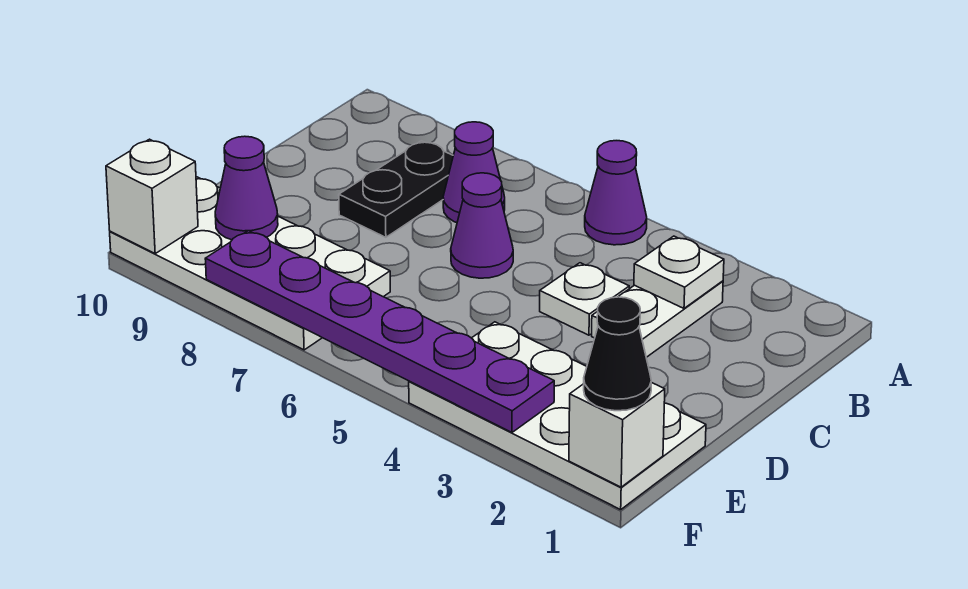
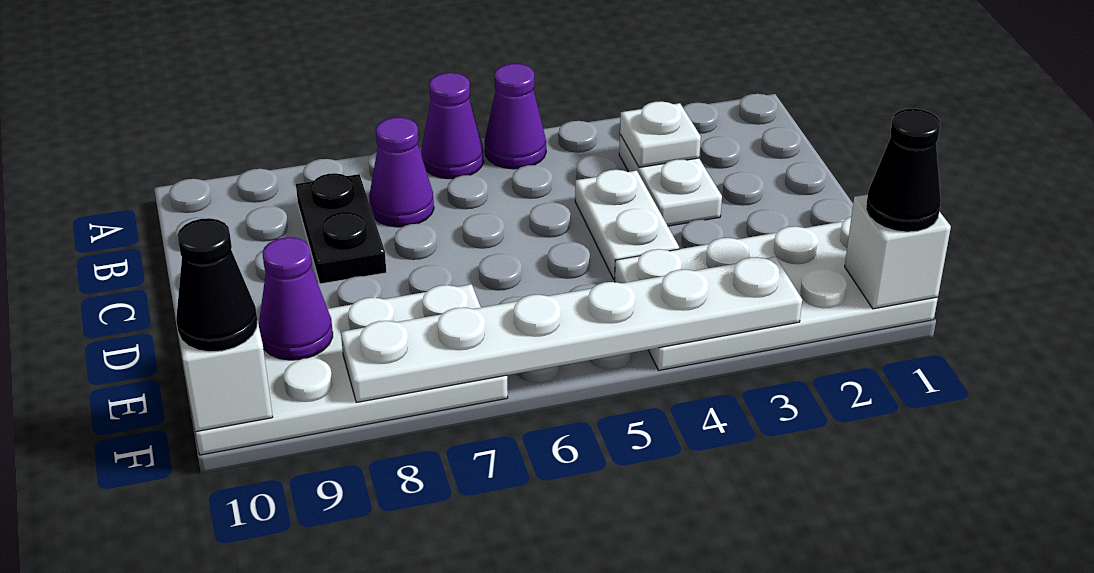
white 1x1 plate [540,263,629,335] -> white 1x2 plate [575,170,679,280]
purple 1x1 cone [451,173,513,278] -> purple 1x1 cone moved to [421,73,484,179]
purple 1x6 plate [205,231,554,432] -> white 1x6 plate [341,257,802,402]
none -> black 1x1 cone [176,218,257,352]

